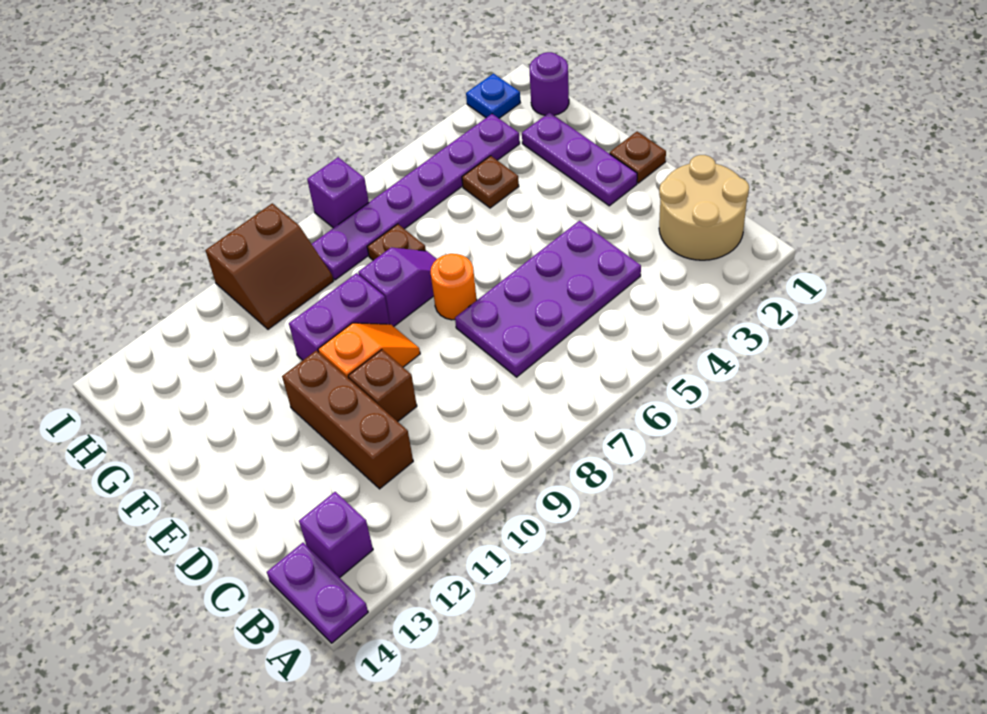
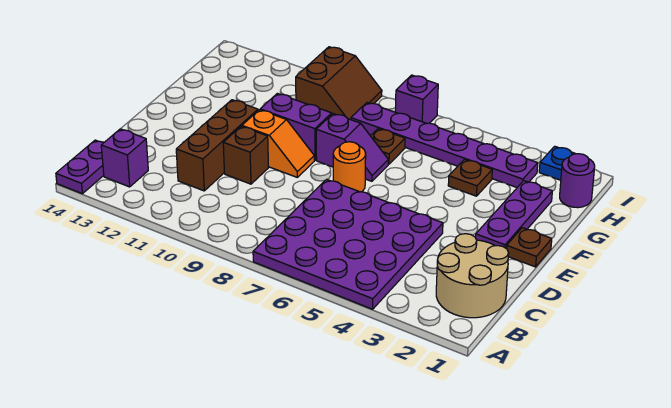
purple 2x4 plate [455,221,641,377] -> purple 4x4 plate [253,179,443,309]
brown 2x2 slope [205,203,333,329] -> brown 2x2 slope turned to [296,47,382,120]

